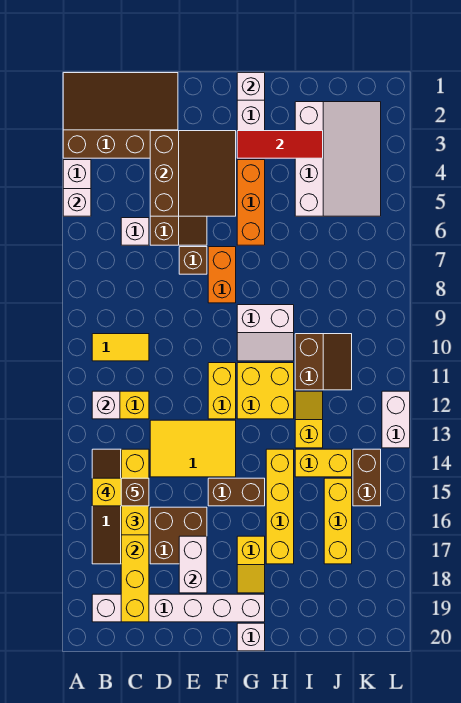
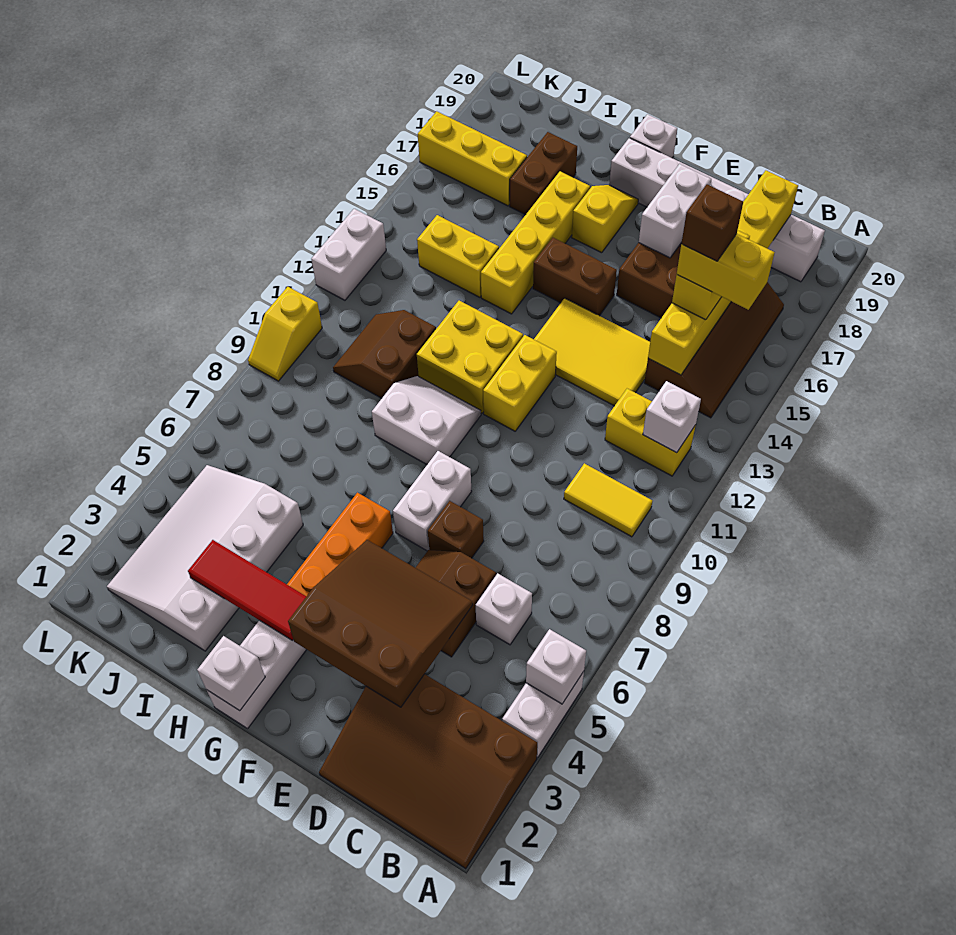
brown 3x3 slope [150,131,236,216] -> brown 3x3 slope turned to [288,540,473,707]
orange 1x2 brick [208,247,236,303] -> white 1x2 brick [393,451,472,551]
yellow 1x2 slope [295,391,323,448] -> yellow 1x2 slope moved to [248,287,322,381]
yellow 1x3 brick [324,478,352,564] -> yellow 1x3 brick turned to [418,111,527,206]
brown 1x2 brick [353,449,381,506] -> brown 1x2 brick moved to [510,132,577,215]

